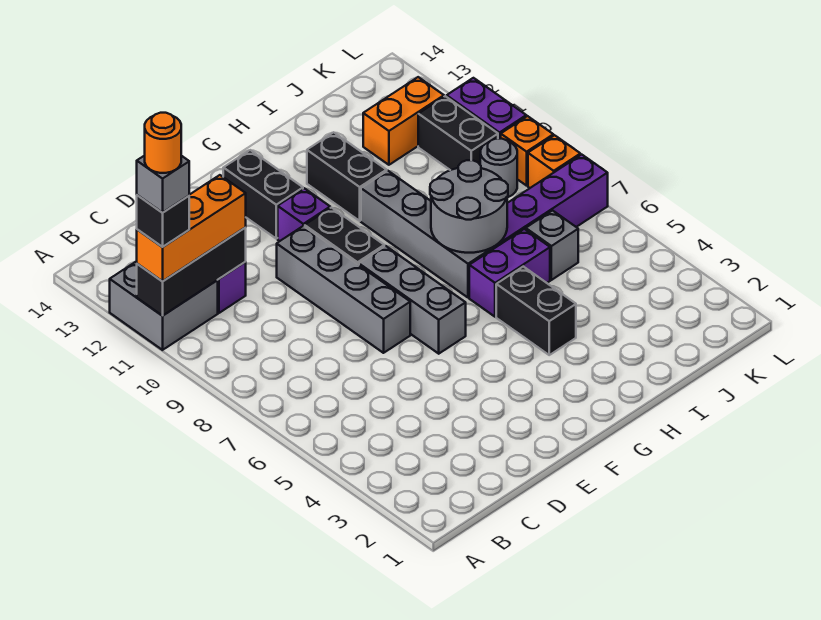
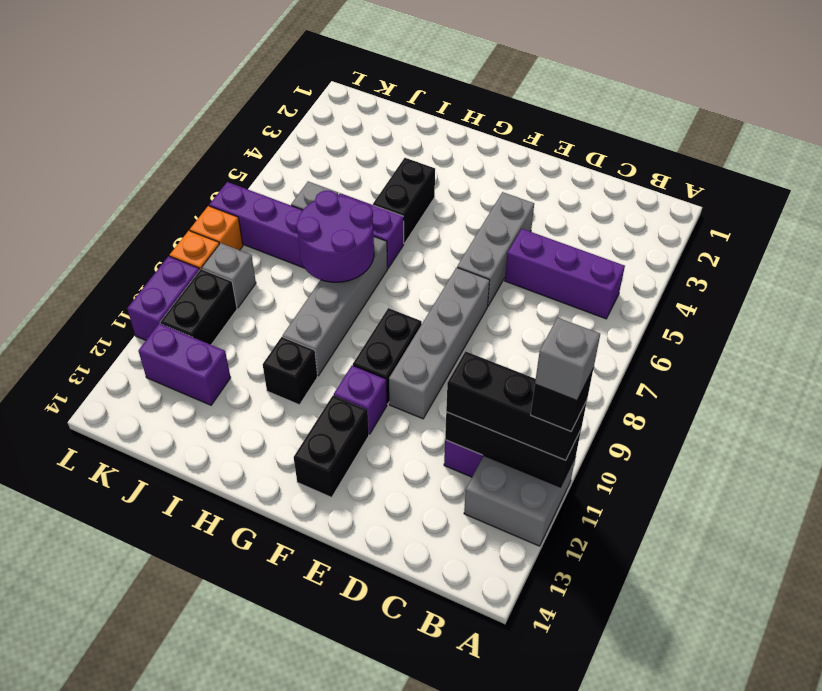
orange 1x3 brick [137,175,246,281] -> black 1x3 brick [446,351,587,460]
orange 1x1 round brick [145,113,181,173] -> none
none -> purple 1x3 brick [505,229,625,319]
grey 1x3 brick [359,246,466,354] -> grey 1x3 brick moved to [457,192,534,306]
grey 2x2 round brick [430,160,508,253] -> purple 2x2 round brick [296,190,374,282]
black 1x2 brick [307,132,387,221] -> black 1x1 brick [263,337,317,405]
orange 1x2 brick [363,77,444,165] -> purple 1x2 brick [139,323,231,405]
grey 1x1 round brick [480,139,517,198] -> grey 1x1 brick [202,243,256,308]

